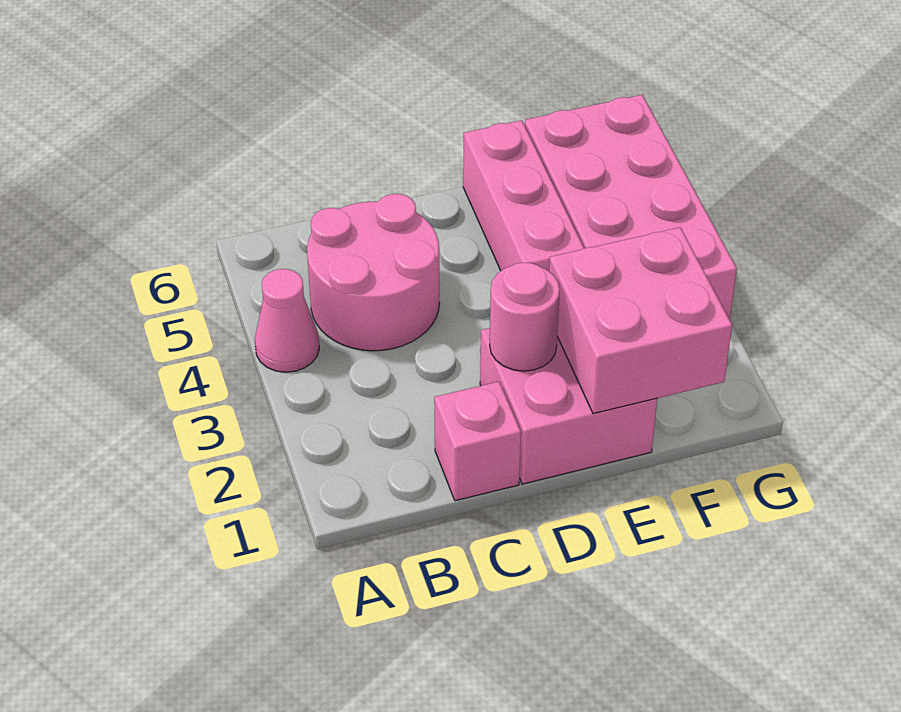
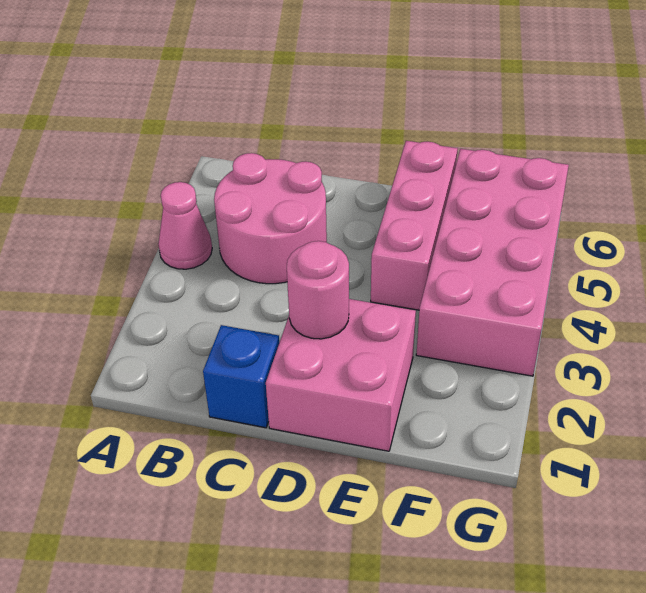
pink 1x1 brick [434,382,521,501] -> blue 1x1 brick [203,325,279,428]
pink 2x2 brick [549,228,732,414] -> none

